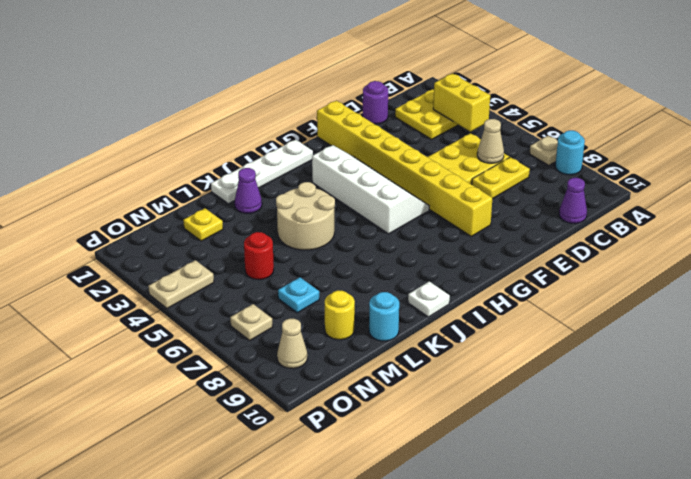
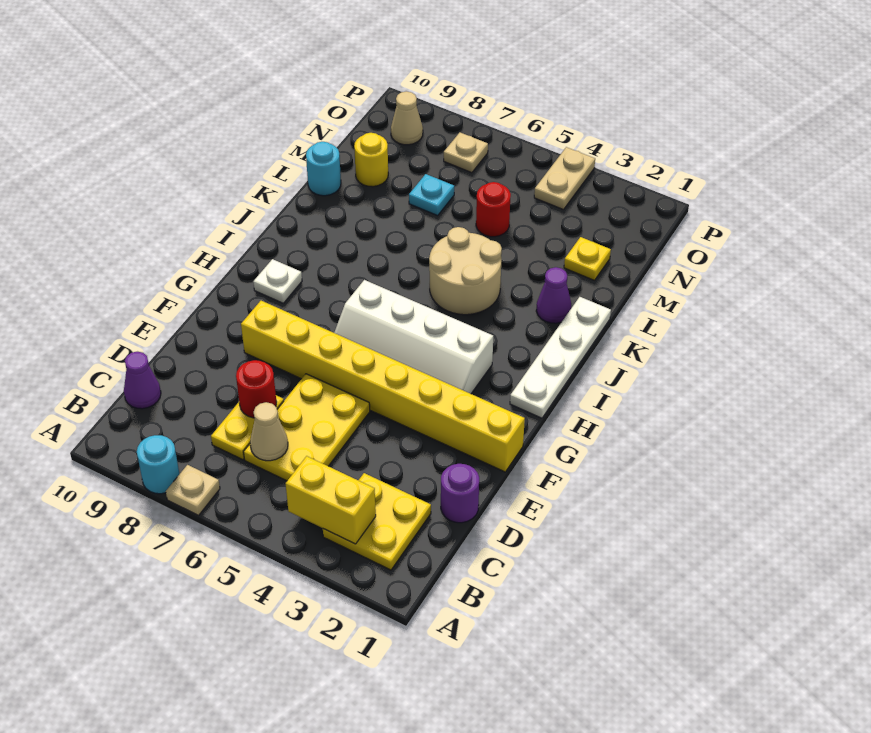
none -> red 1x1 round brick [236,360,276,418]
white 1x1 plate [408,281,450,317] -> white 1x1 plate moved to [253,259,302,303]

